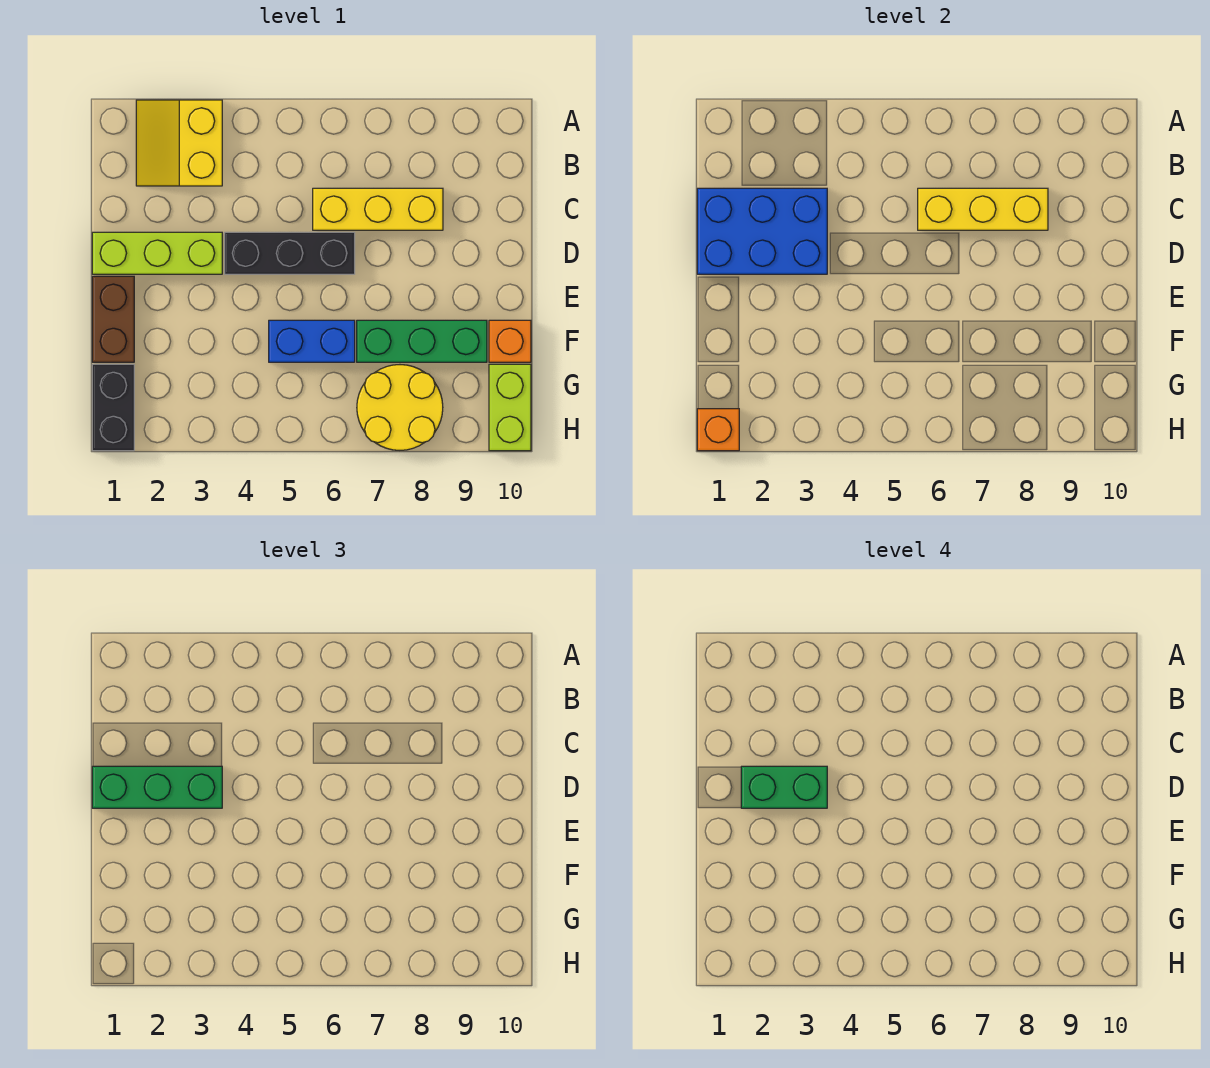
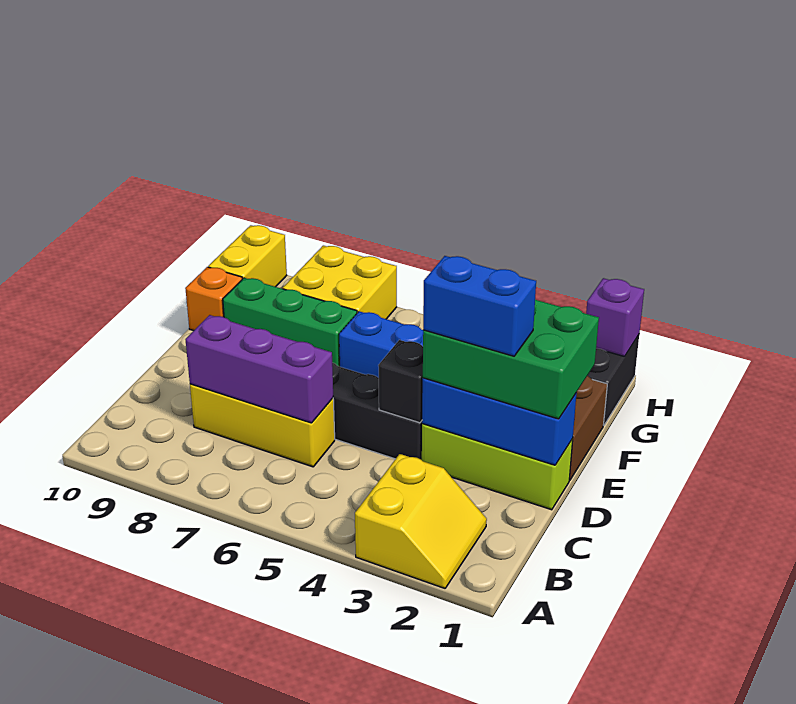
blue 2x3 brick [697,188,827,274] -> blue 1x3 brick [422,378,577,465]
yellow 1x3 brick [918,188,1048,230] -> purple 1x3 brick [185,315,333,423]
green 1x3 brick [92,766,222,808] -> green 2x3 brick [423,299,599,419]
green 1x2 brick [741,766,827,808] -> blue 1x2 brick [423,256,536,356]
none -> black 1x1 brick [378,340,423,423]
yellow 2x2 round brick [357,365,443,450] -> yellow 2x2 brick [283,246,397,319]
lime 1x2 brick [489,364,531,451] -> yellow 1x2 brick [208,225,287,287]
orange 1x1 brick [697,409,739,451] -> purple 1x1 brick [586,278,644,357]

